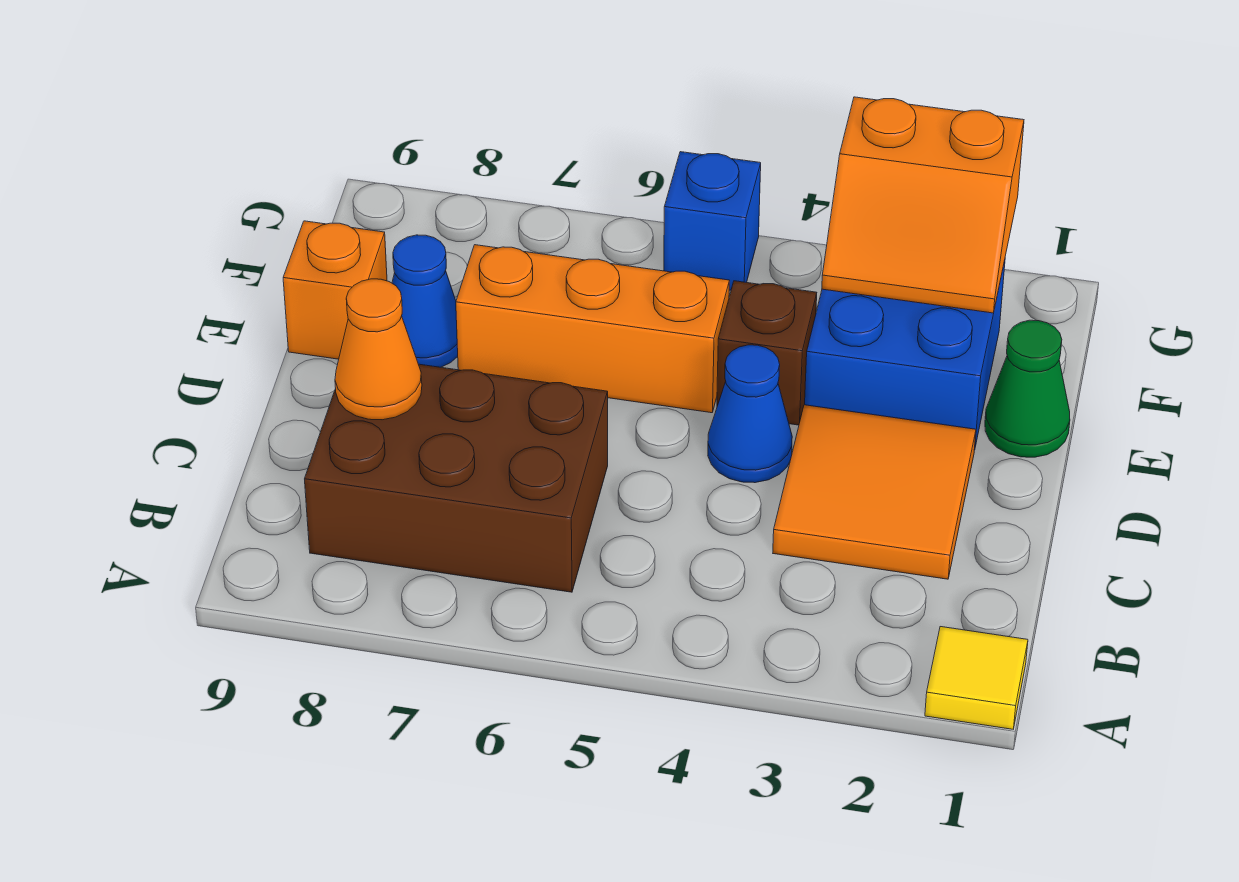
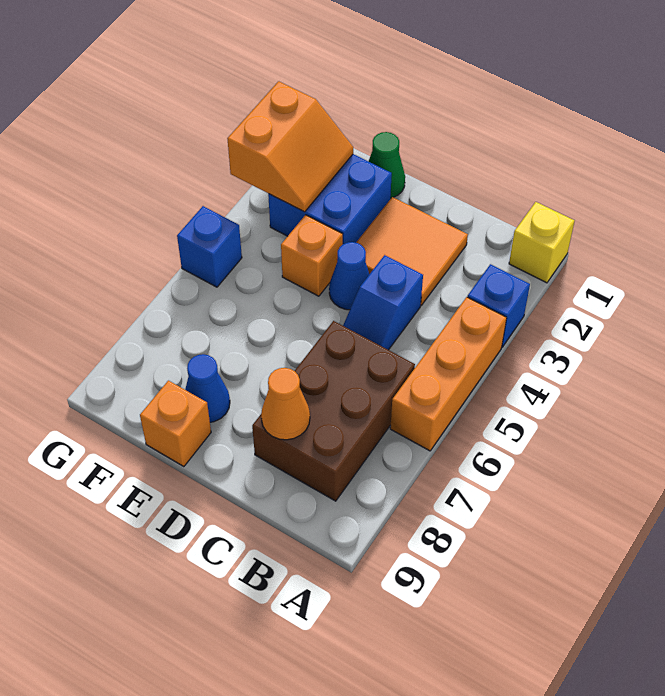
yellow 1x1 tile [925,627,1028,729] -> yellow 1x1 brick [509,202,575,283]
none -> blue 1x1 brick [468,264,530,347]
none -> blue 1x2 slope [343,255,423,350]
brown 1x1 brick [717,281,817,425] -> orange 1x1 brick [281,215,343,296]
orange 1x3 brick [456,245,729,413] -> orange 1x3 brick moved to [390,297,507,451]

